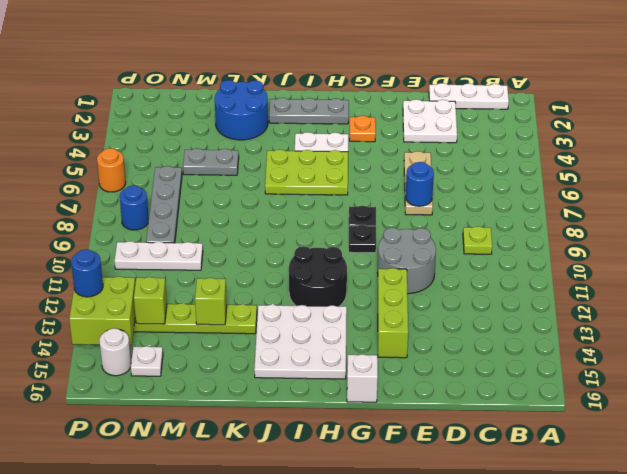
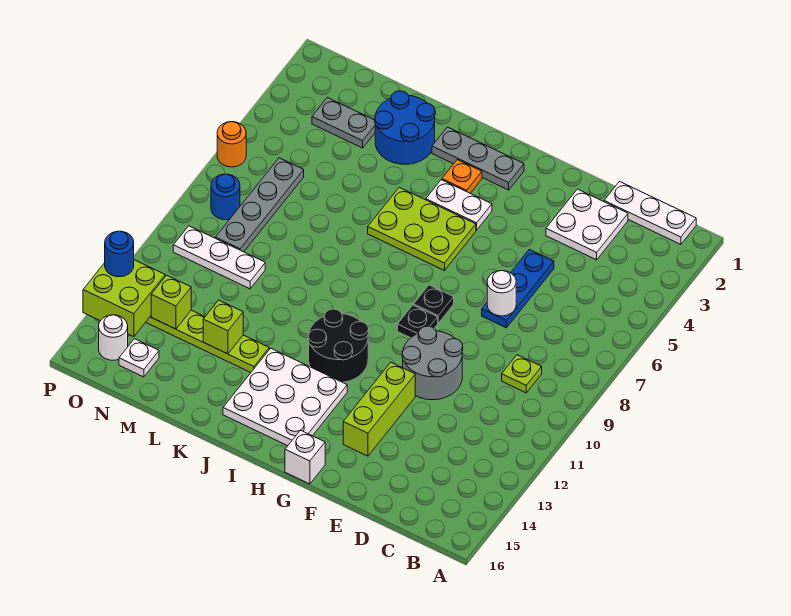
tan 1x3 plate [404,151,433,215] -> blue 1x3 plate [482,250,554,328]
blue 1x1 round brick [406,162,434,206] -> white 1x1 round brick [487,271,516,316]
orange 1x1 plate [350,116,376,142] -> orange 1x1 plate moved to [442,160,482,193]
grey 1x2 plate [183,148,239,175] -> grey 1x2 plate moved to [312,98,375,148]

